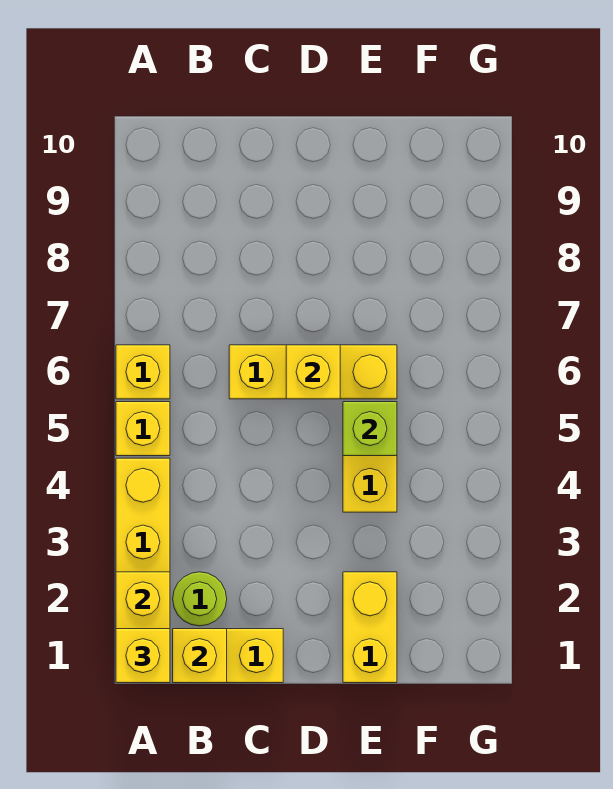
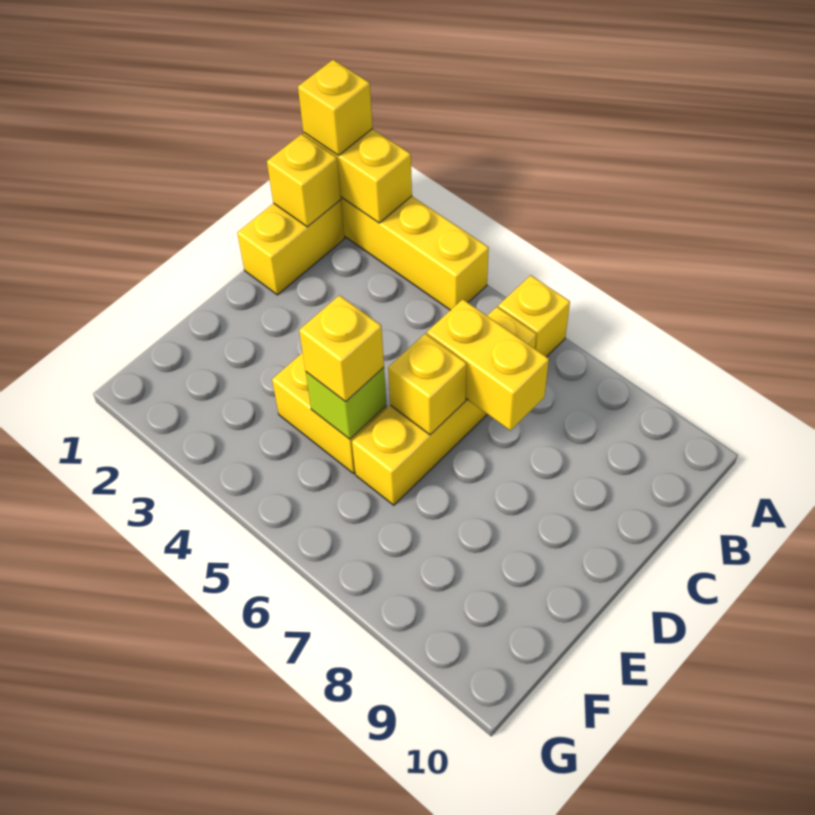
yellow 1x1 brick [116,402,170,456] -> yellow 1x1 brick moved to [299,295,384,402]
lime 1x1 round brick [173,572,227,626] -> none
yellow 1x3 brick [229,345,397,399] -> yellow 1x4 brick [352,307,536,505]
yellow 1x2 brick [343,572,397,683] -> yellow 1x2 brick moved to [427,299,549,430]

